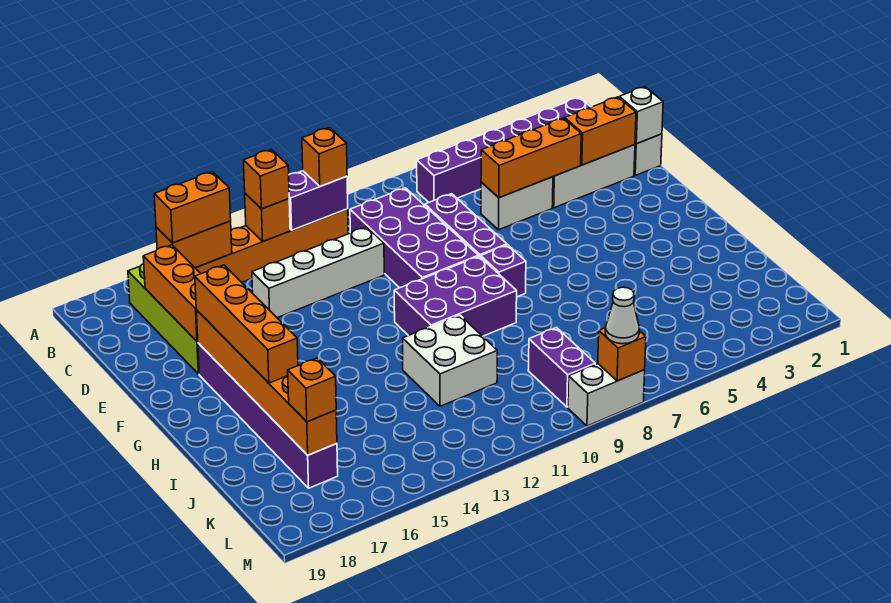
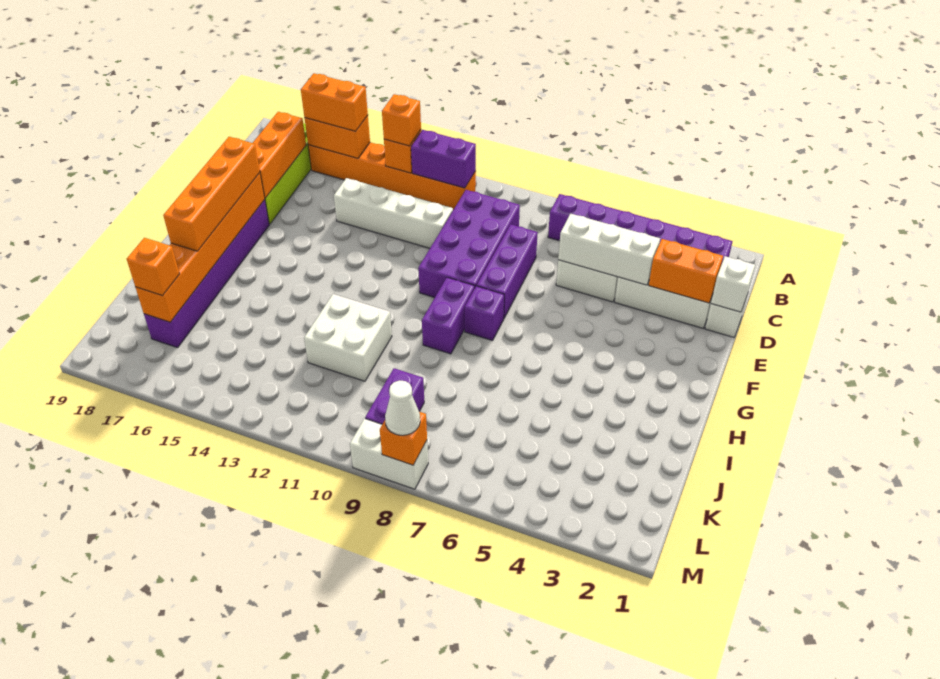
orange 1x1 brick [302,128,347,186] -> none
orange 1x3 brick [481,118,581,198] -> white 1x3 brick [558,214,660,285]
purple 2x3 brick [394,256,517,336] -> purple 1x2 brick [422,277,475,354]

